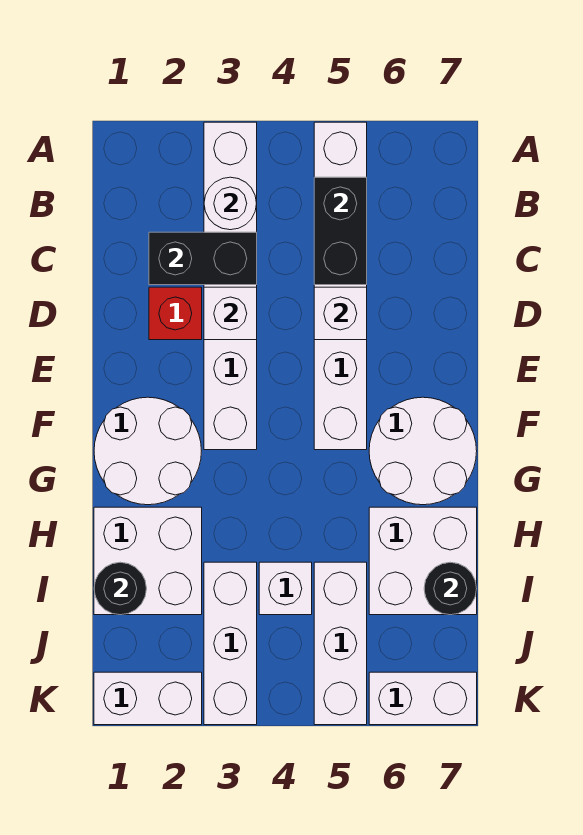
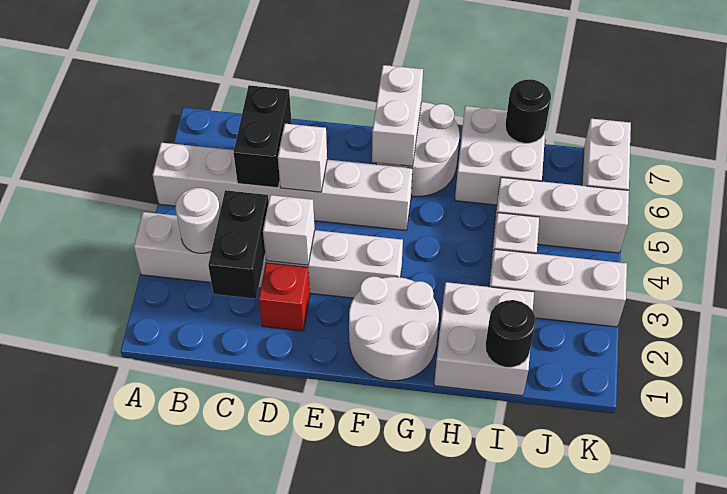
black 1x2 brick [314,177,367,285] -> black 1x2 brick turned to [234,85,291,188]
white 1x2 brick [94,672,202,725] -> white 1x2 brick moved to [372,65,423,166]

